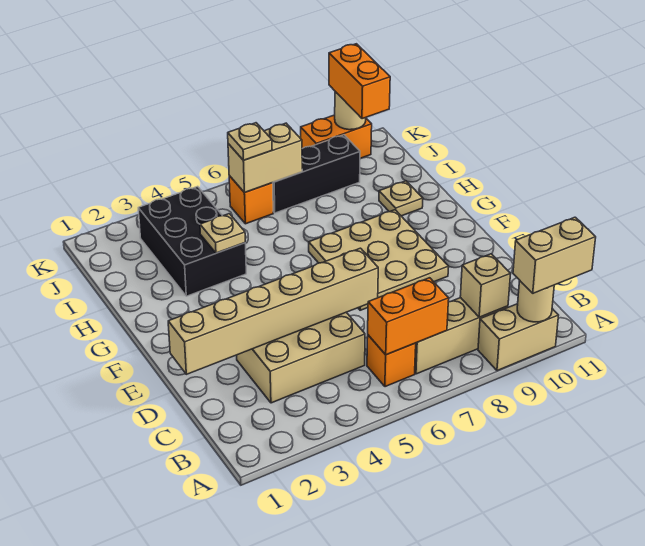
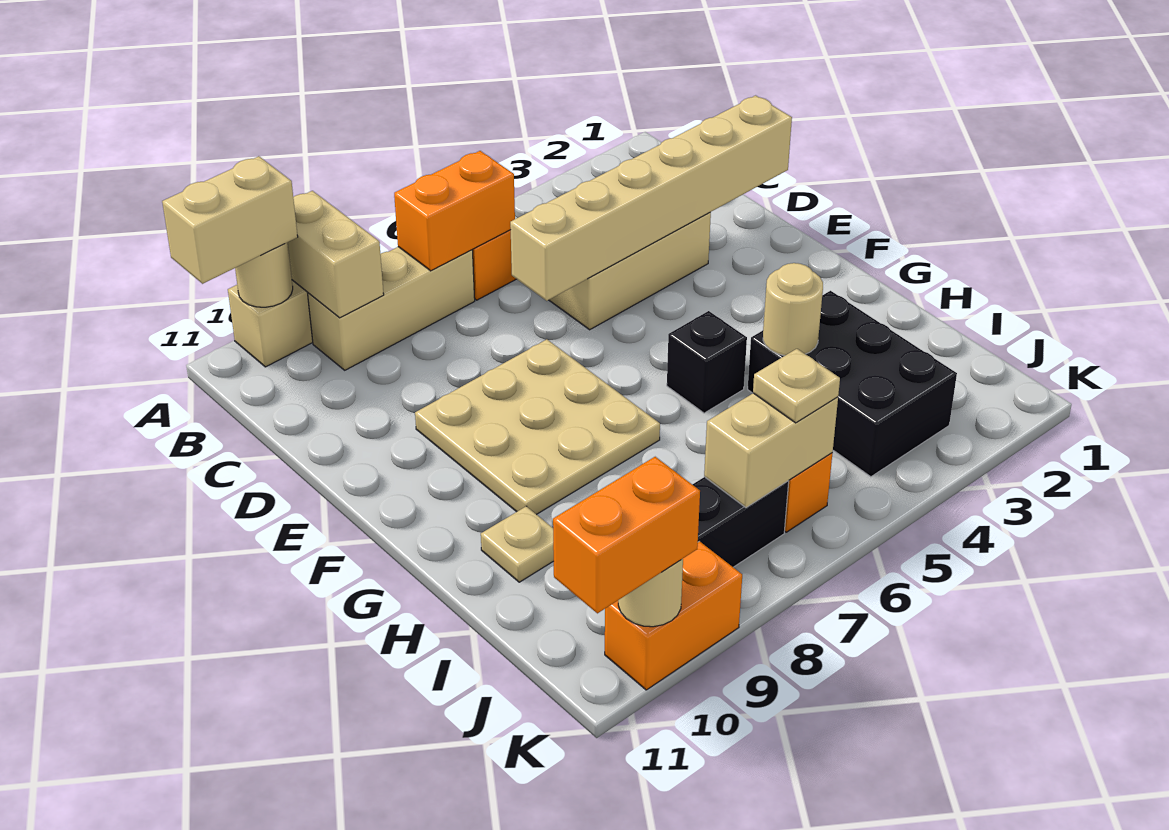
tan 1x1 brick [460,254,511,317] -> tan 1x2 brick [288,191,384,318]
none -> black 1x1 brick [667,311,747,413]
tan 1x1 plate [200,214,245,253] -> tan 1x1 round brick [763,263,823,356]
orange 1x2 brick [329,44,390,119] -> orange 1x2 brick turned to [553,457,700,613]

